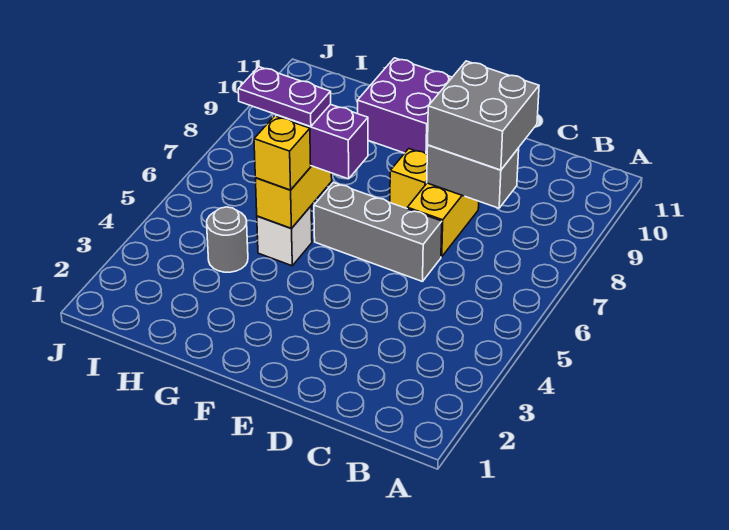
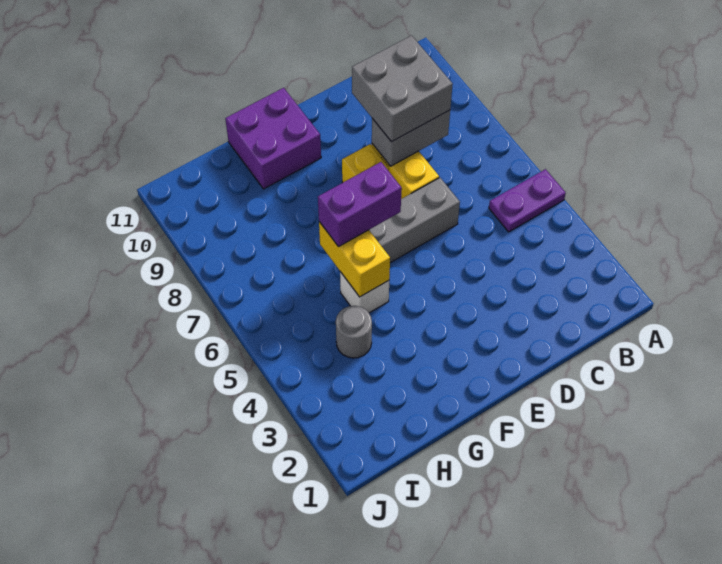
yellow 1x1 brick [254,116,311,190] -> none
purple 1x2 plate [238,67,331,127] -> purple 1x2 plate moved to [489,169,566,232]

